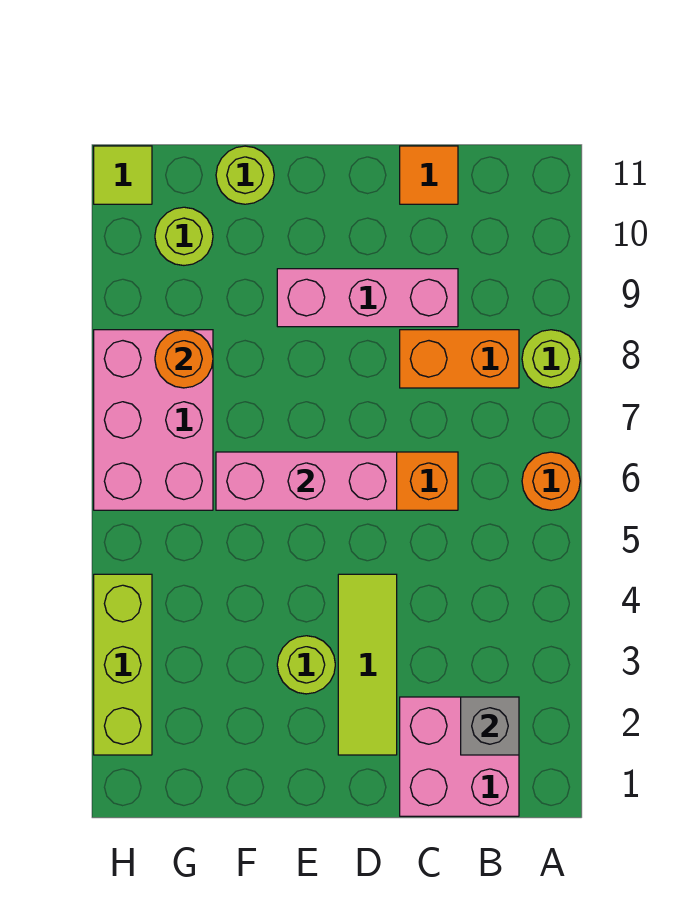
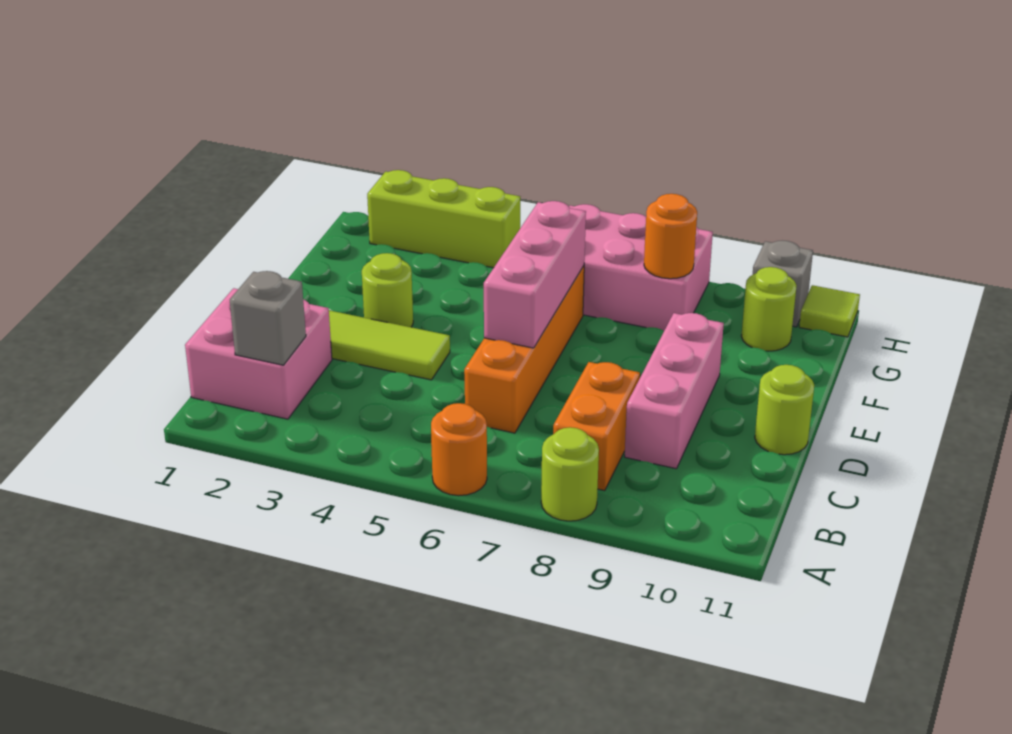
orange 1x1 tile [400,146,458,204] -> none
lime 1x1 round brick [216,146,274,204] -> lime 1x1 round brick moved to [755,365,814,455]
none -> grey 1x1 brick [753,240,813,327]

